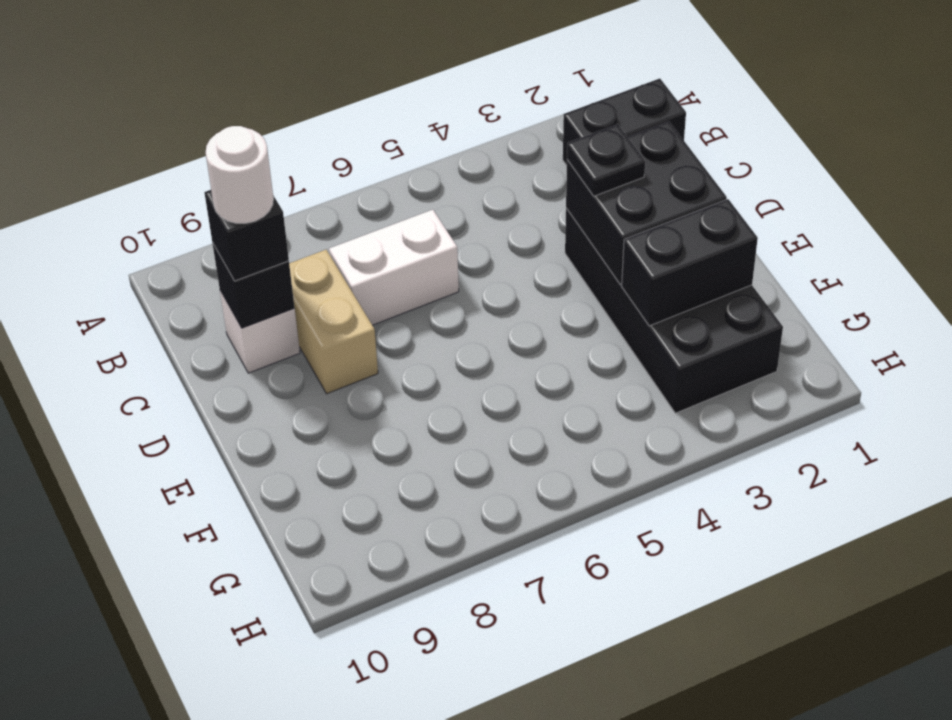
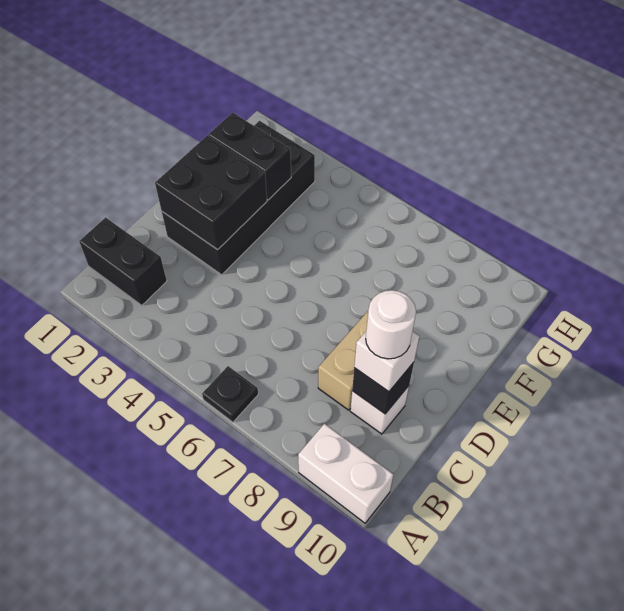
white 1x2 brick [329,210,459,325] -> white 1x2 brick moved to [298,424,394,523]
black 1x1 brick [204,190,289,281] -> white 1x1 brick [354,331,420,392]
black 1x1 plate [567,124,645,196] -> black 1x1 plate moved to [202,366,258,422]

